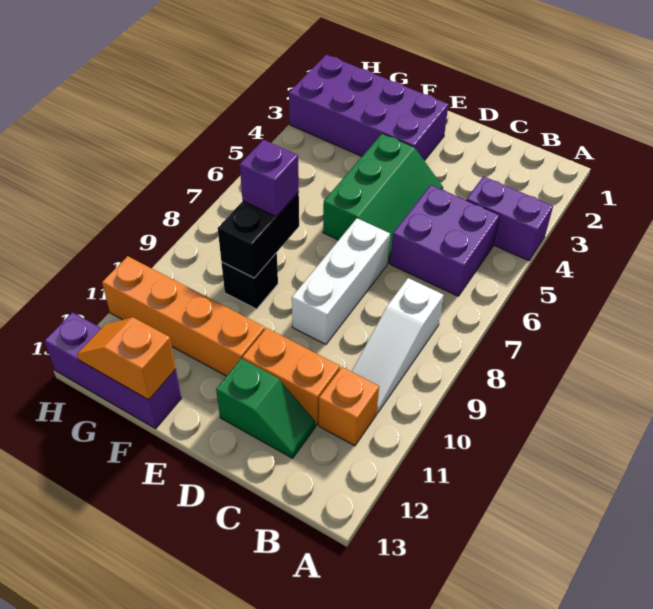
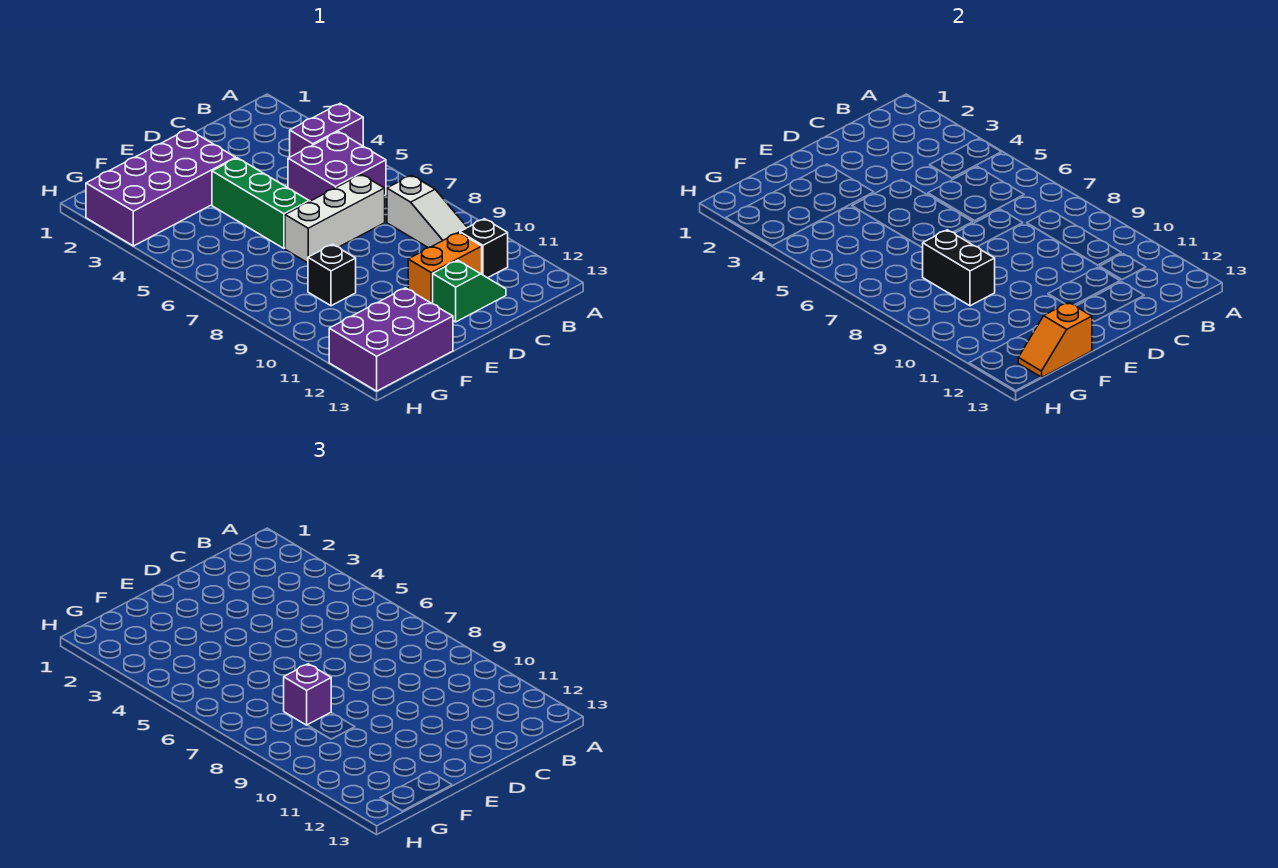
orange 1x1 brick [319,367,379,446] -> black 1x1 brick [460,219,508,278]
white 1x3 brick [292,218,390,344] -> white 1x3 brick turned to [285,174,385,263]
orange 1x4 brick [102,256,265,376] -> none
purple 1x3 brick [44,312,181,429] -> purple 2x3 brick [329,288,453,391]

